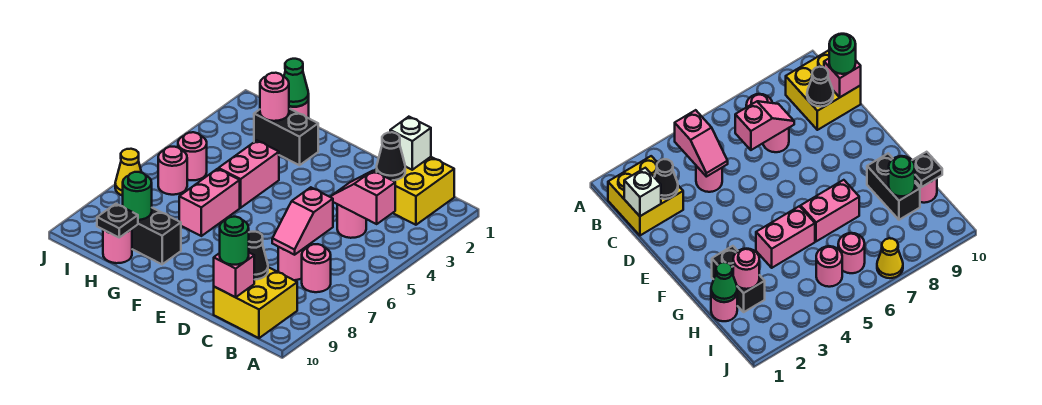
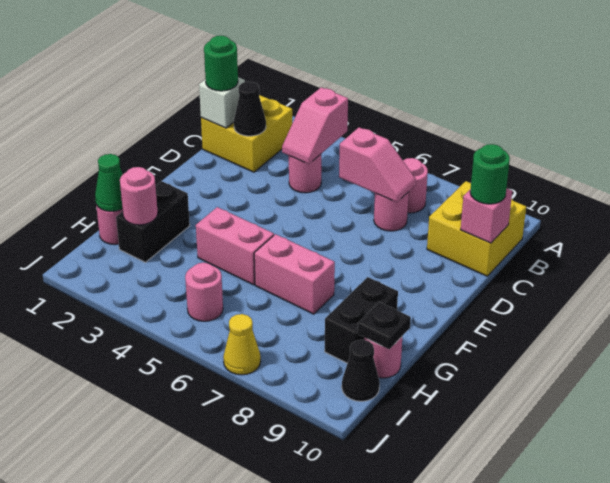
black 1x1 cone [249,232,268,280] -> black 1x1 cone moved to [342,340,380,401]
green 1x1 round brick [123,172,152,220] -> green 1x1 round brick moved to [204,36,238,91]
pink 1x1 round brick [158,147,187,195] -> none

